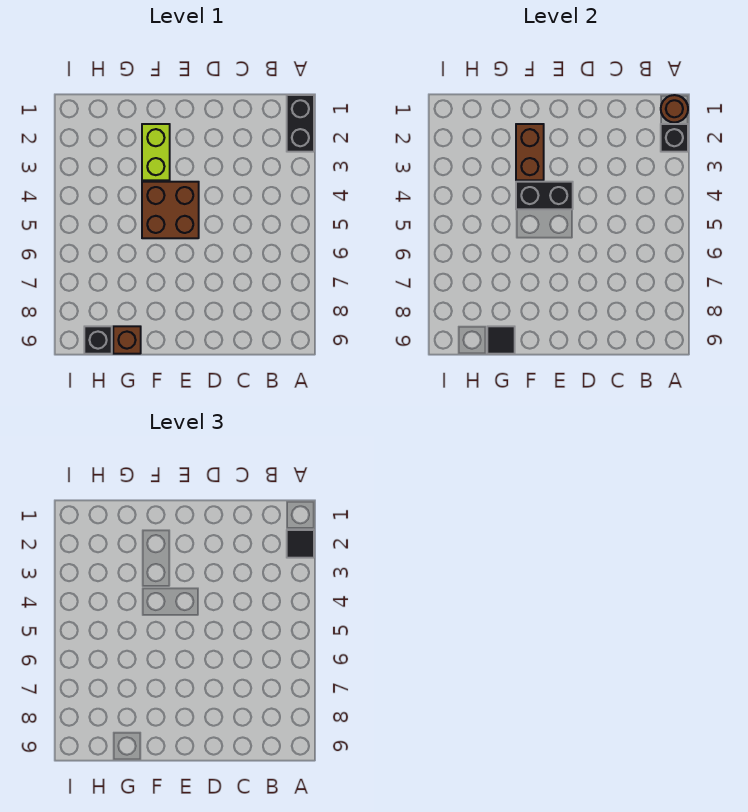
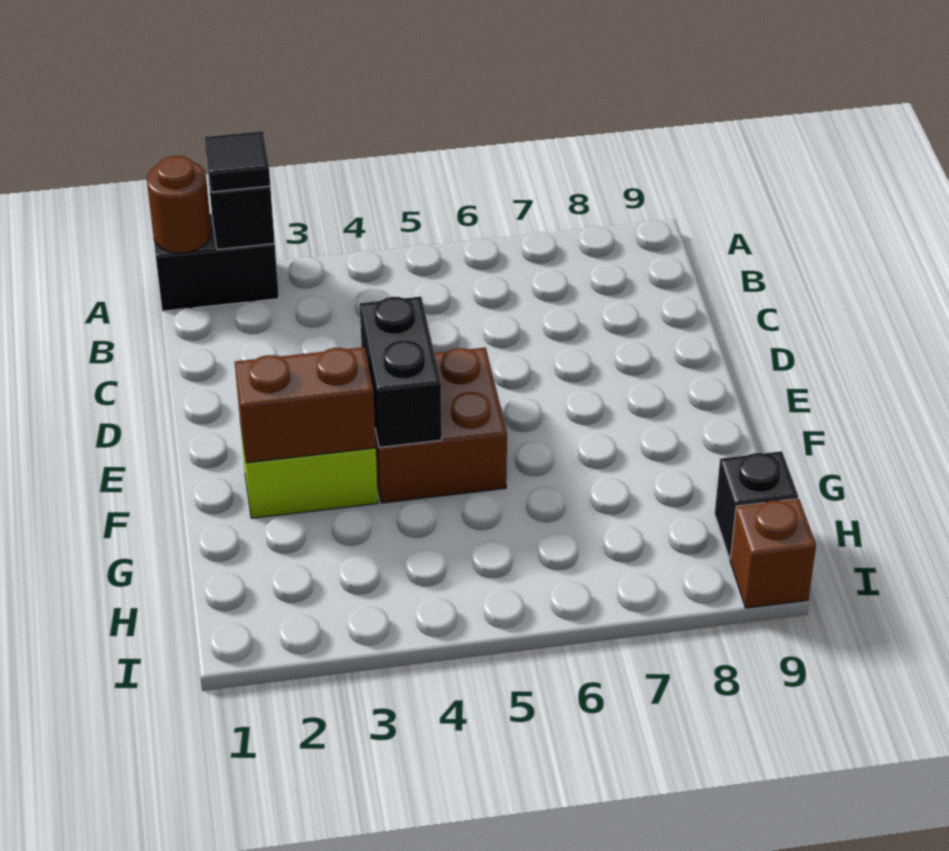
brown 1x1 brick [113,326,141,354] -> brown 1x1 brick moved to [730,499,816,608]
black 1x1 tile [487,326,515,354] -> none

